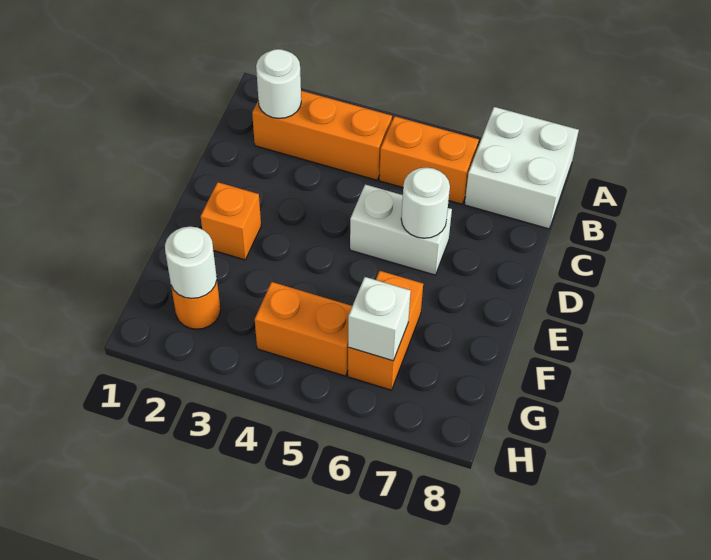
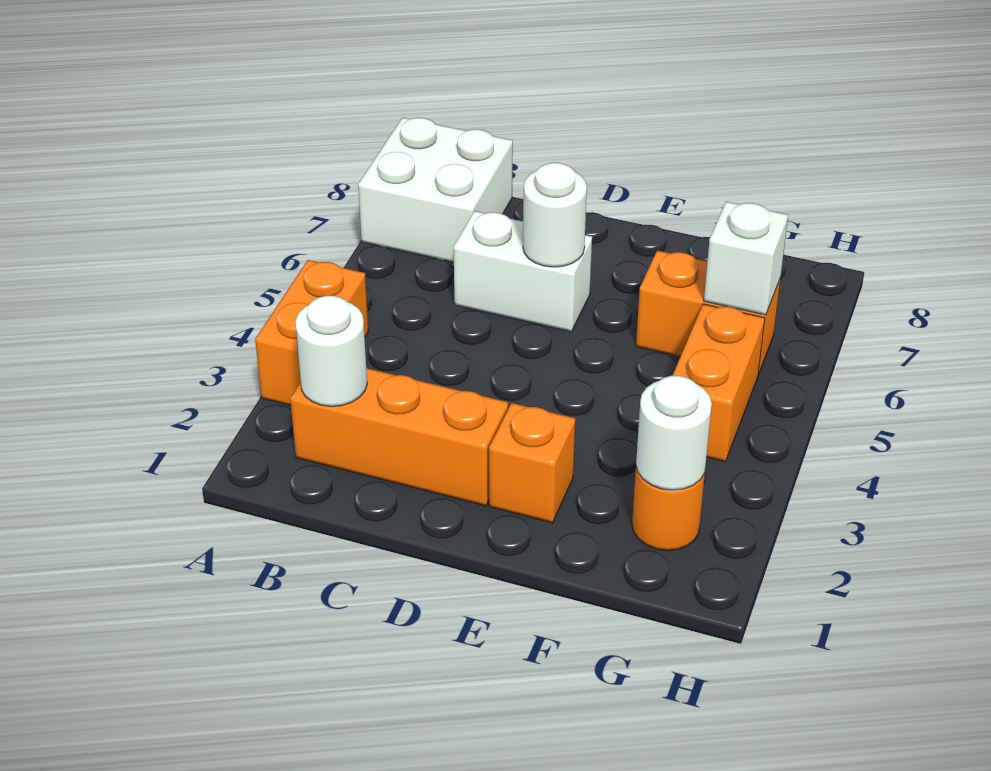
orange 1x3 brick [252,91,392,180] -> orange 1x3 brick turned to [290,368,508,506]
orange 1x2 brick [379,116,479,204] -> orange 1x2 brick moved to [255,260,369,405]
white 1x2 brick [350,185,452,275] -> white 1x2 brick turned to [454,211,592,332]

